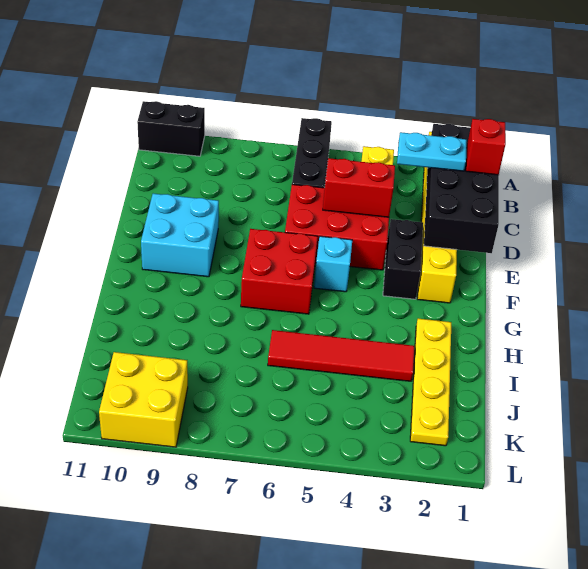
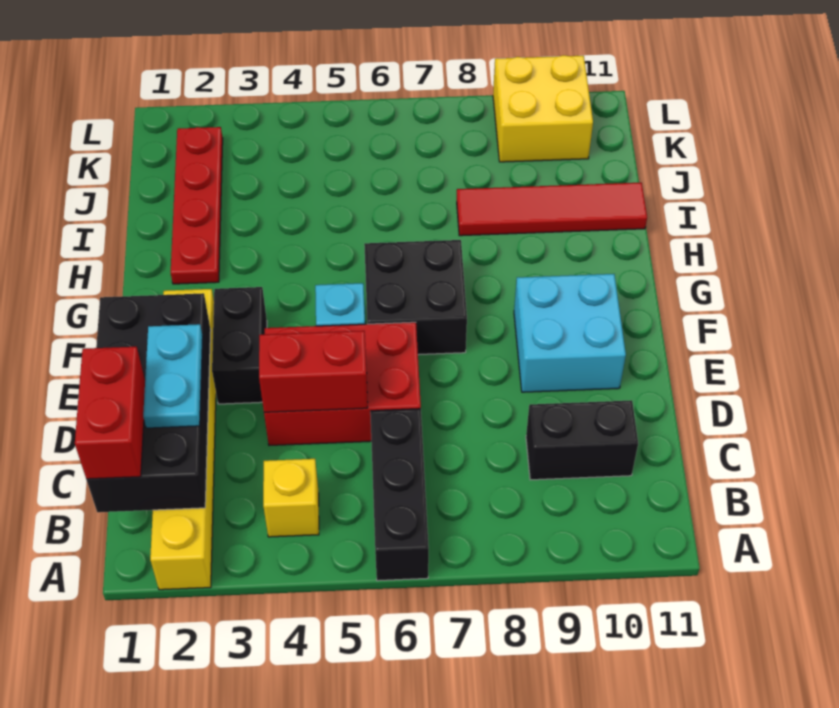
black 1x2 brick [137,101,205,156] -> black 1x2 brick moved to [526,400,638,480]
red 1x1 brick [466,119,506,175] -> red 1x2 brick [75,347,145,479]
cyan 1x2 plate [397,132,467,171] -> cyan 1x2 plate turned to [143,324,203,428]
red 2x2 brick [241,229,318,314] -> black 2x2 brick [364,240,467,355]
yellow 1x4 plate [410,319,451,446] -> red 1x4 plate [171,127,223,284]
red 1x4 tile [268,330,415,381] -> red 1x4 tile moved to [457,183,647,236]

